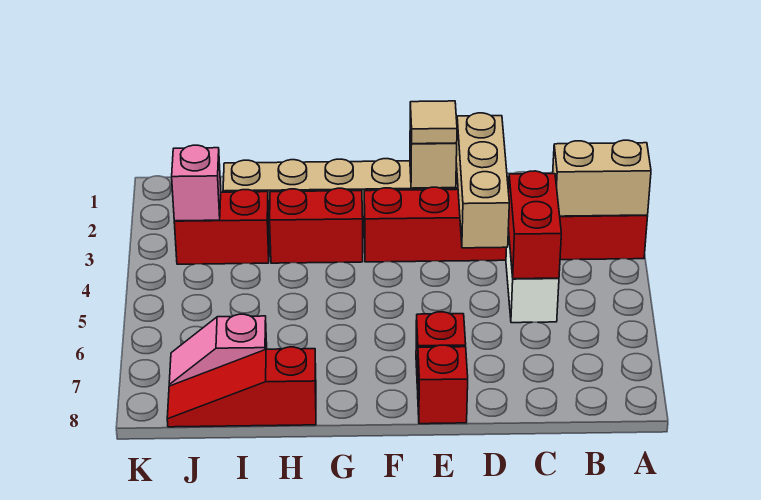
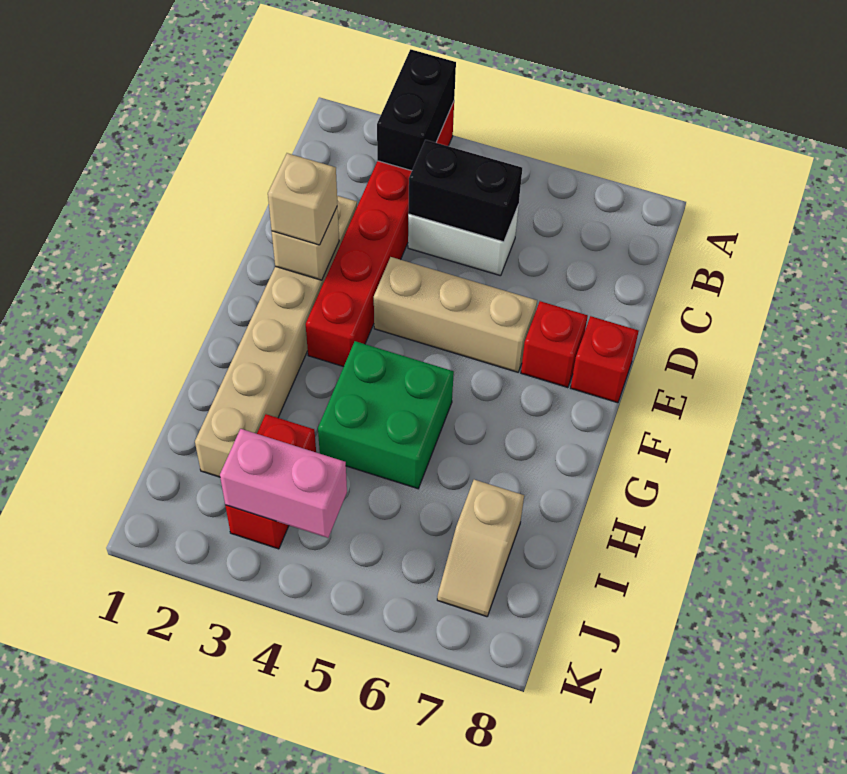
tan 1x2 brick [553,140,651,216] -> black 1x2 brick [377,49,456,171]
red 1x2 brick [508,171,561,279] -> black 1x2 brick [408,140,522,242]
tan 1x3 brick [456,113,509,248] -> tan 1x3 brick moved to [374,257,537,372]
tan 1x1 tile [410,101,457,144] -> tan 1x1 brick [268,153,338,245]
red 1x2 brick [270,188,363,263] -> none
none -> green 2x2 brick [318,341,454,489]
red 1x3 slope [167,347,316,427] -> none
pink 1x2 slope [169,314,267,386] -> tan 1x2 slope [437,480,524,617]
pink 1x1 brick [172,145,221,221] -> pink 1x2 brick [220,429,347,538]

